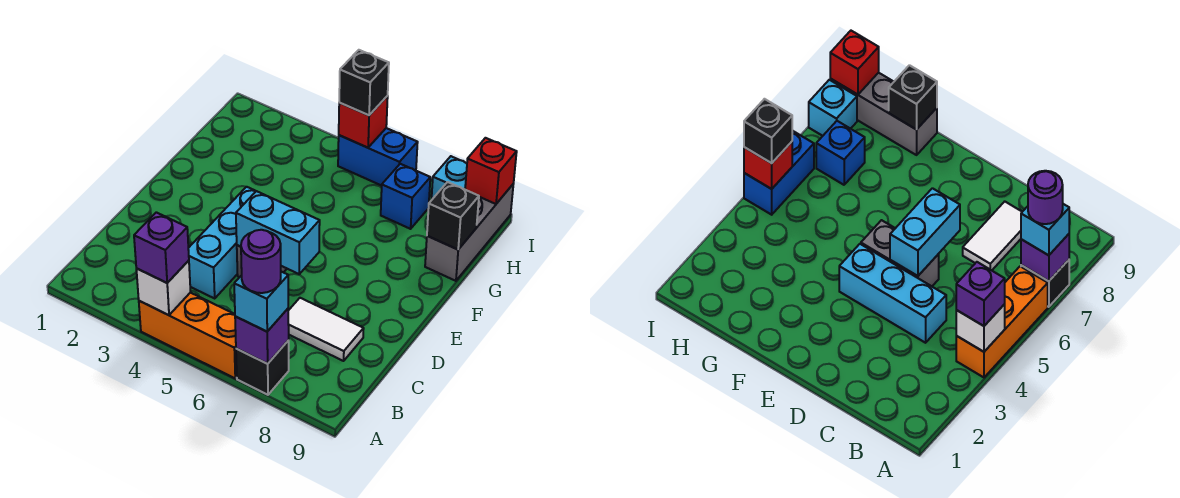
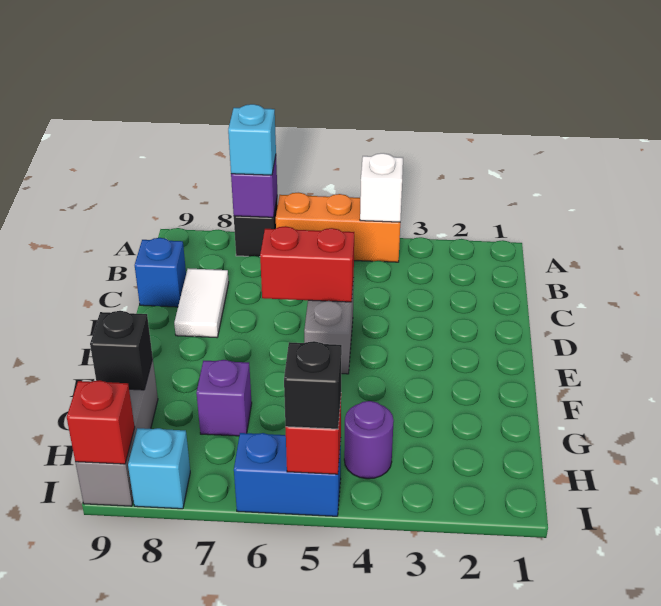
purple 1x1 brick [134,212,189,283] -> purple 1x1 brick moved to [196,360,252,436]
purple 1x1 round brick [241,230,281,293] -> purple 1x1 round brick moved to [344,401,394,479]
cyan 1x3 brick [188,187,256,298] -> none
white 1x2 tile [288,298,364,361] -> white 1x2 tile turned to [174,268,229,337]
cyan 1x2 brick [236,191,320,274] -> red 1x2 brick [260,226,354,302]
blue 1x1 brick [381,164,430,229] -> blue 1x1 brick moved to [135,238,186,307]

